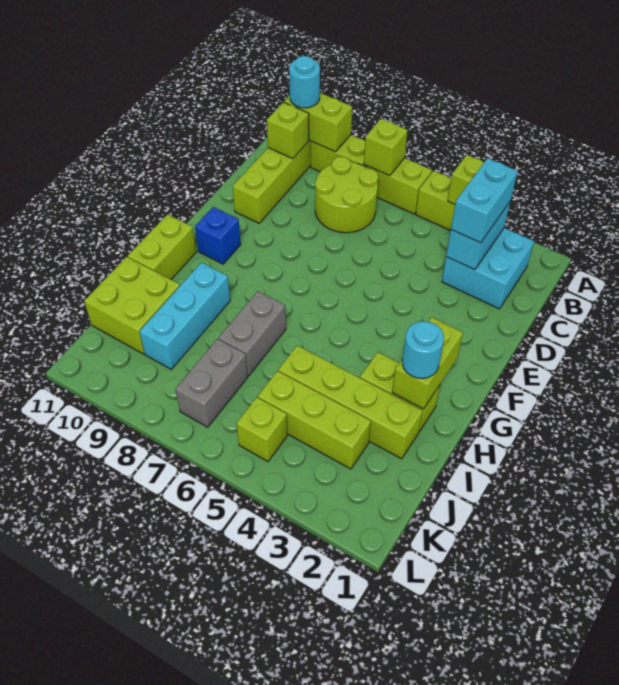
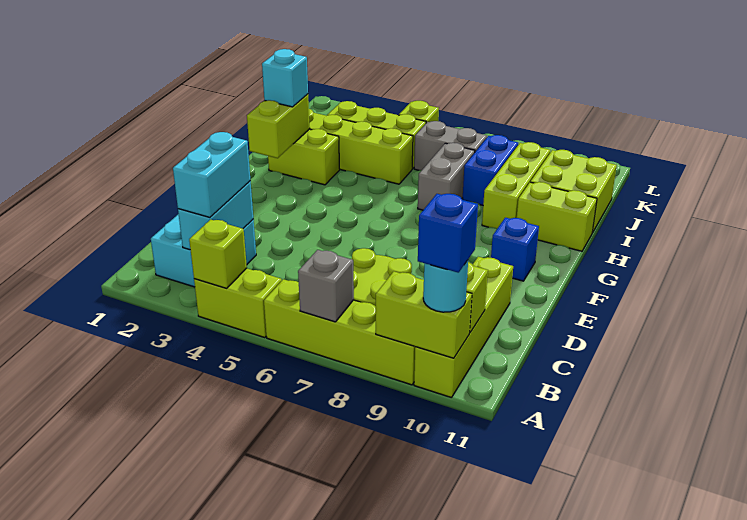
lime 1x1 brick [364,119,408,176] -> grey 1x1 brick [298,250,354,322]
none -> blue 1x1 brick [418,194,478,273]
lime 1x2 brick [128,214,196,279] -> lime 1x2 brick turned to [517,182,597,251]
cyan 1x1 round brick [402,321,444,379] -> cyan 1x1 brick [262,49,308,107]
cyan 1x3 brick [140,263,230,369] -> lime 1x3 brick [482,142,550,229]
none -> blue 1x2 brick [463,135,518,205]
grey 1x2 brick [175,339,248,427] -> grey 1x2 brick turned to [414,121,487,170]

